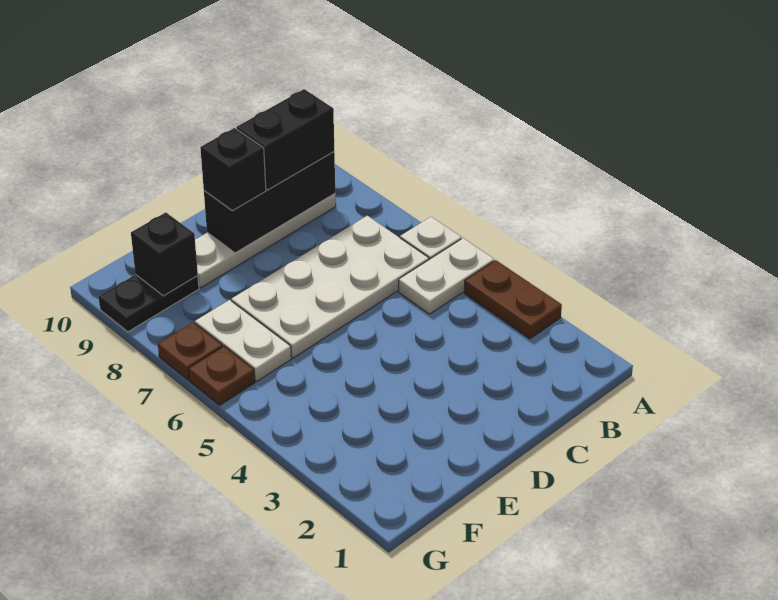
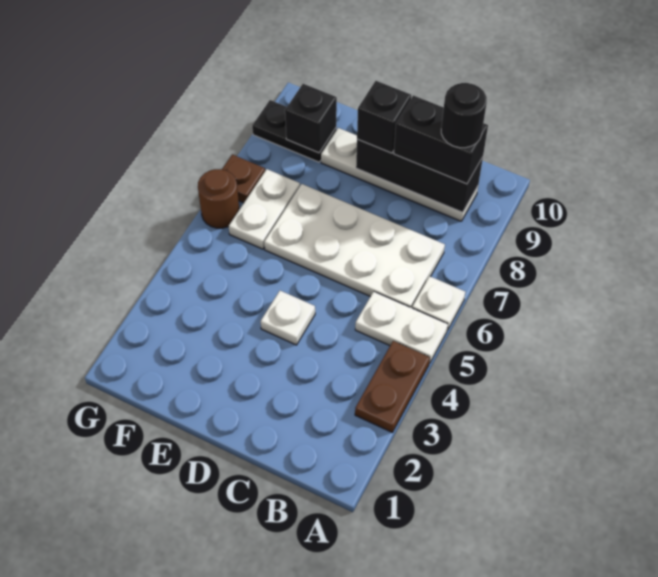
none -> black 1x1 round brick [441,83,487,148]
none -> white 1x1 plate [261,291,315,345]
brown 1x1 plate [189,346,255,405] -> brown 1x1 round brick [198,169,239,228]

